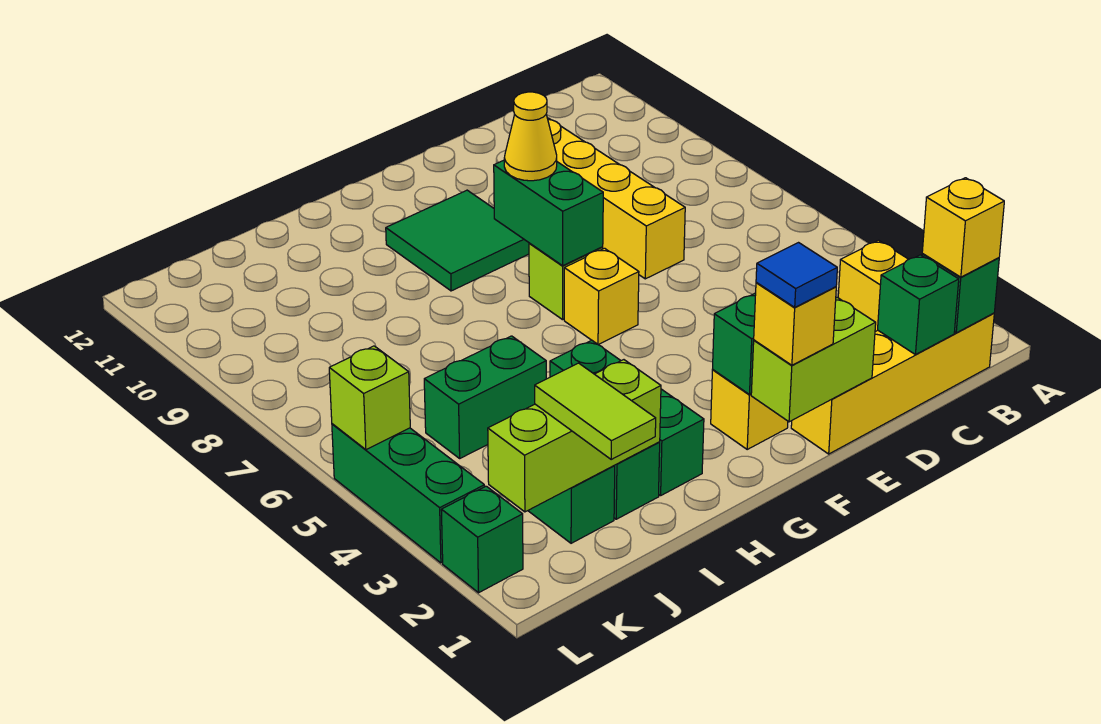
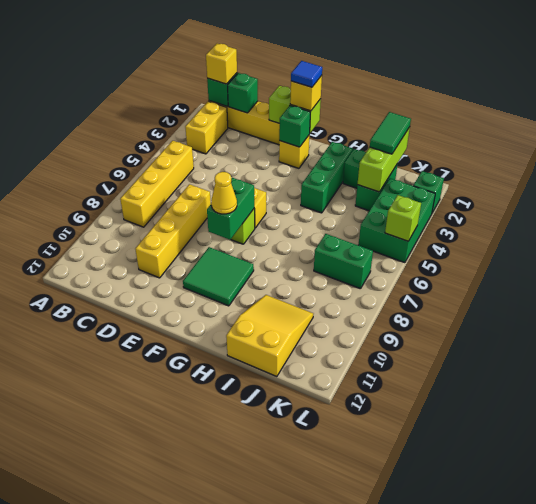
none -> yellow 1x4 brick [120,141,194,227]
lime 1x3 brick [488,360,661,512] -> lime 1x3 brick turned to [357,127,410,192]
green 1x2 brick [424,336,546,458] -> green 1x2 brick moved to [314,234,373,289]
none -> yellow 2x3 slope [226,295,313,377]
lime 1x2 tile [535,363,656,459] -> green 1x2 tile [370,112,411,154]
green 1x3 brick [332,424,485,563] -> green 2x3 brick [358,178,435,263]

